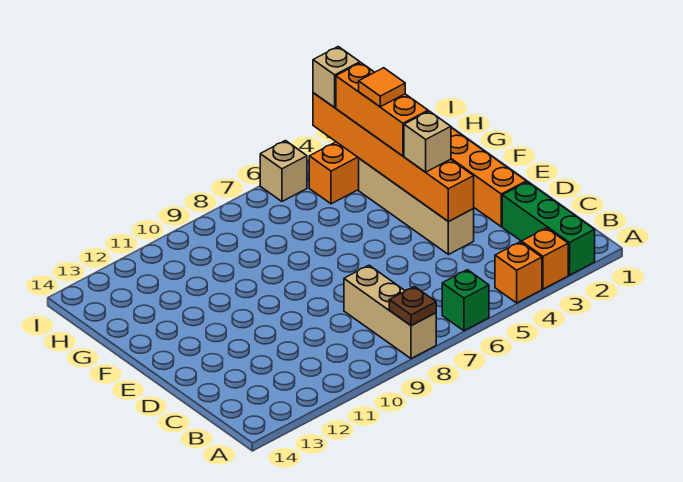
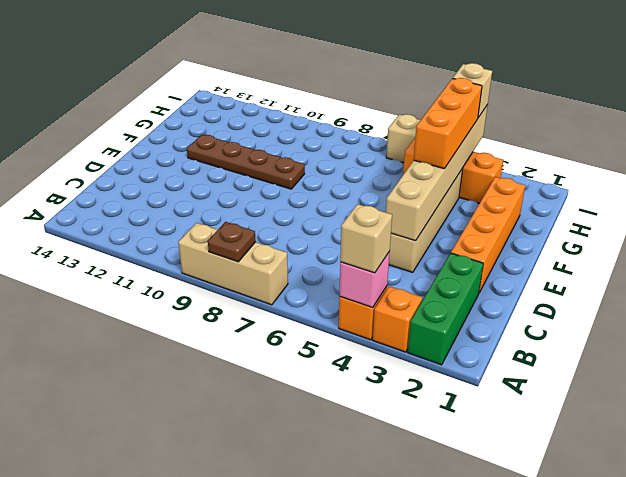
none -> pink 1x1 brick [339,252,390,308]
green 1x1 brick [442,270,489,331] -> none
tan 1x3 brick [344,265,436,359] -> tan 1x3 brick turned to [178,223,288,305]
orange 1x6 brick [313,93,474,222] -> tan 1x6 brick [386,105,488,241]
tan 1x1 brick [404,111,451,172] -> tan 1x1 brick moved to [340,204,392,273]
none -> brown 1x4 plate [187,135,305,189]
orange 1x1 tile [359,68,405,107] -> none

